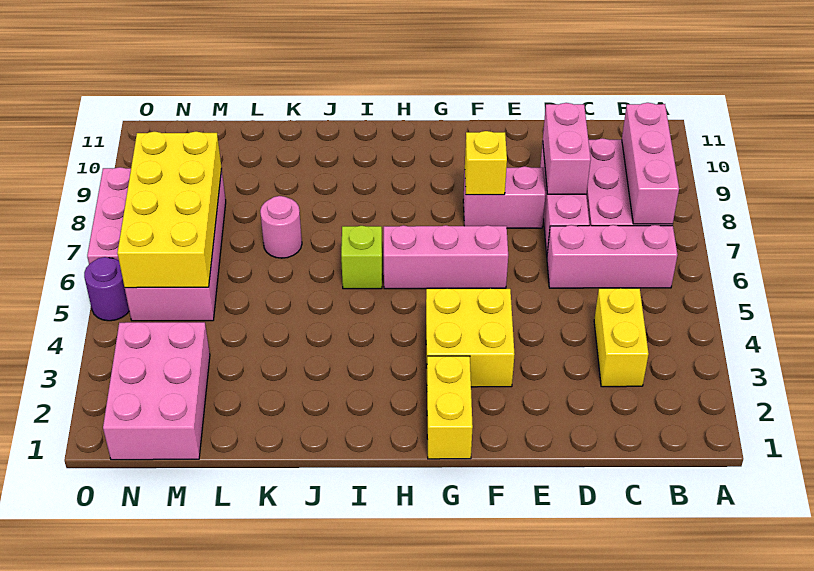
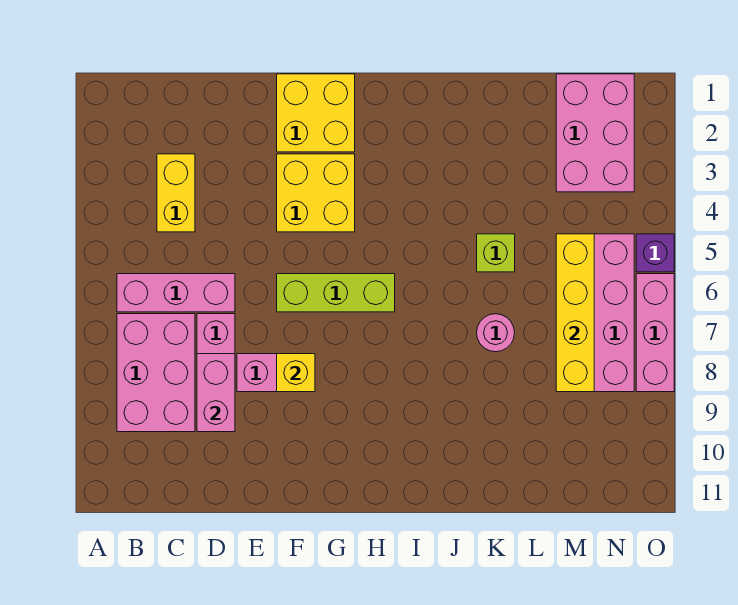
pink 1x3 brick [622,103,679,224] -> none
pink 1x3 brick [384,225,508,289] -> lime 1x3 brick [277,274,395,312]
yellow 1x2 brick [427,356,473,459] -> yellow 2x2 brick [277,74,355,152]
lime 1x1 brick [341,226,382,289] -> lime 1x1 brick moved to [477,234,515,272]
yellow 2x4 brick [117,131,222,288] -> yellow 1x4 brick [556,234,594,392]
purple 1x1 round brick [84,257,129,321] -> purple 1x1 brick [636,234,674,272]

